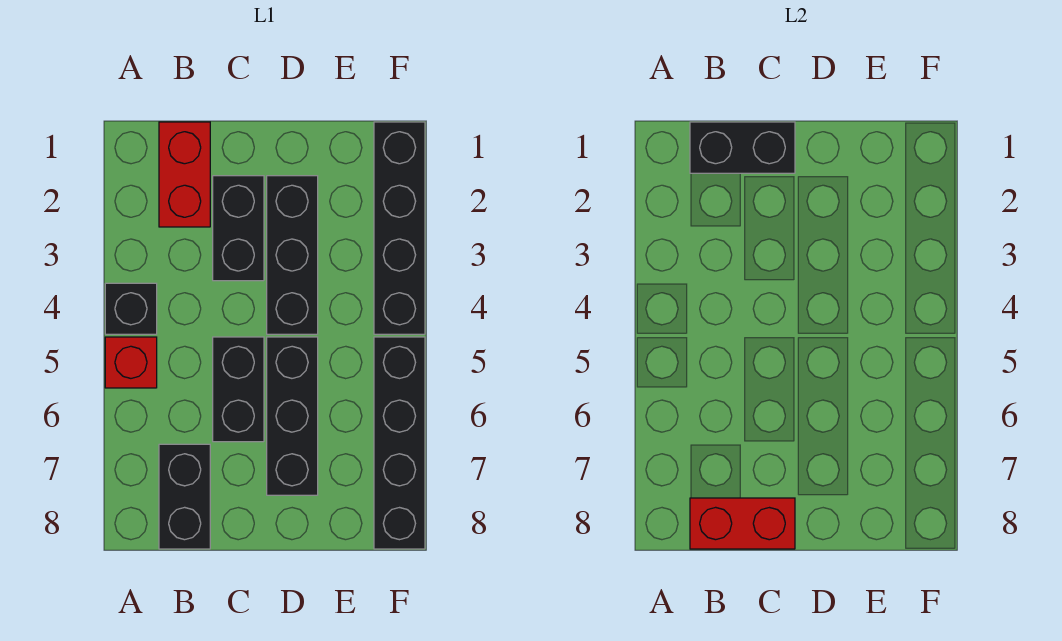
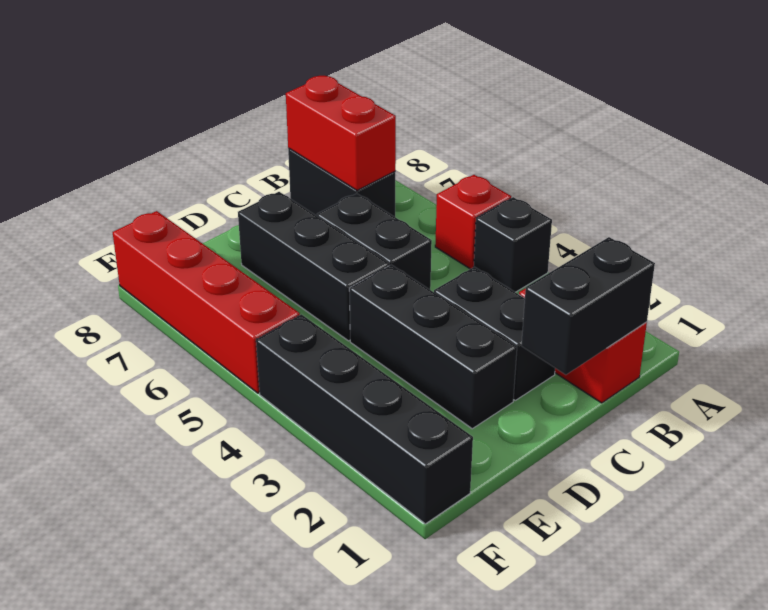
red 1x2 brick [690,498,795,549] -> red 1x2 brick turned to [286,76,396,190]
black 1x4 brick [374,337,425,549] -> red 1x4 brick [113,211,300,393]

